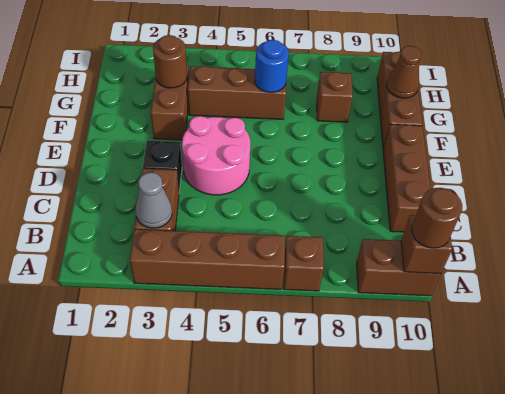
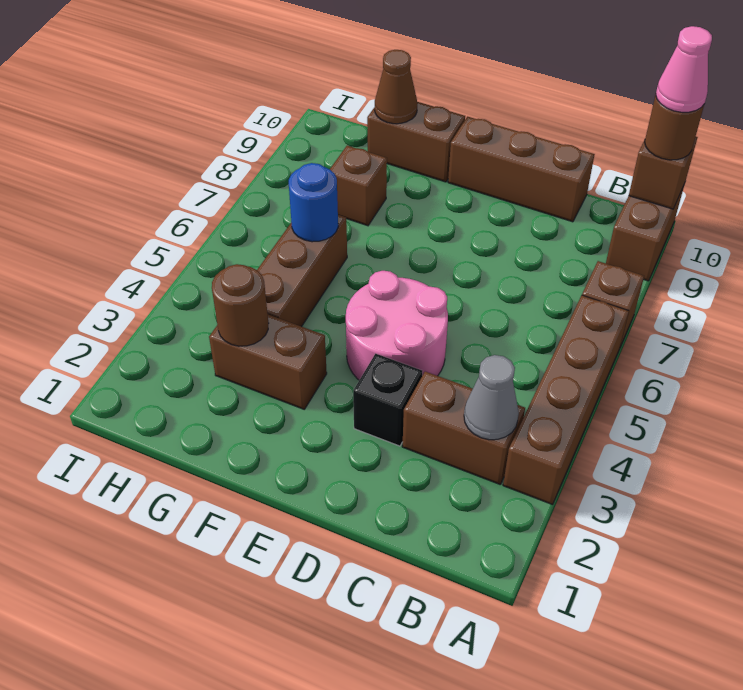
none -> pink 1x1 cone [656,26,712,112]
brown 1x3 brick [377,52,422,148] -> brown 1x2 brick [367,102,465,182]

